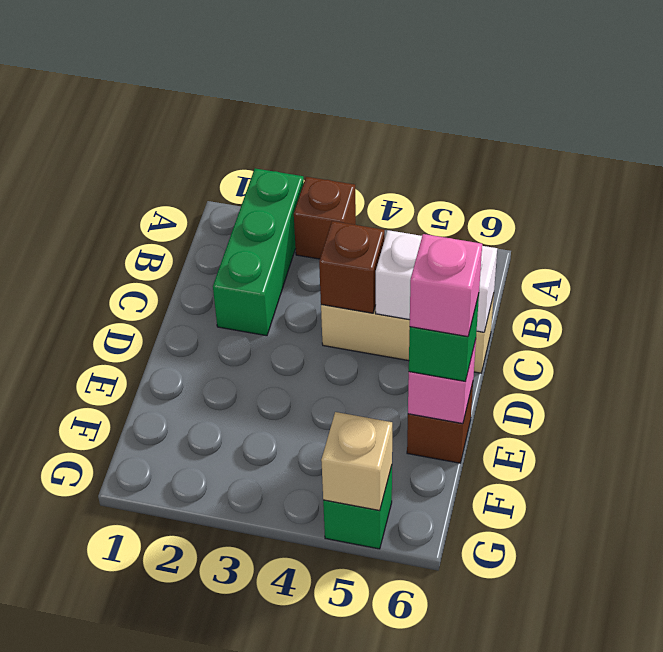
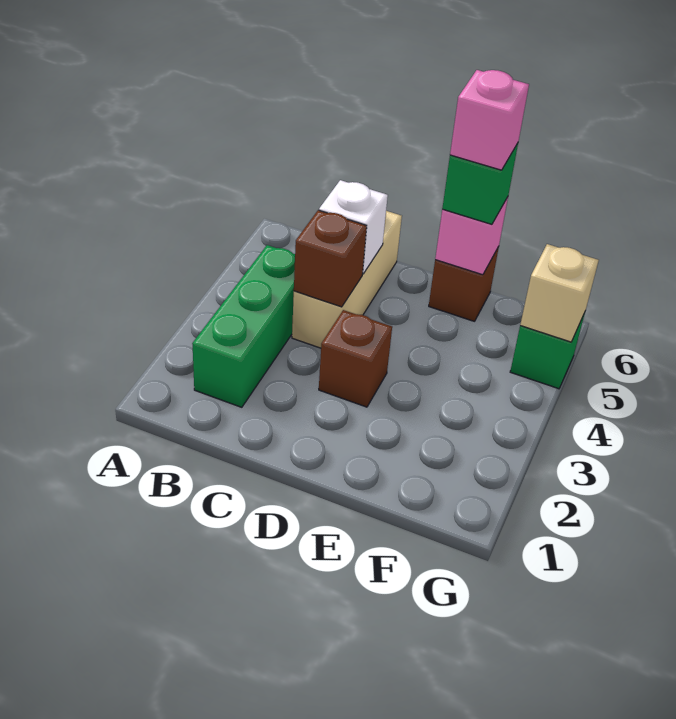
green 1x3 brick [213,168,304,336] -> green 1x3 brick turned to [192,245,295,407]
brown 1x1 brick [294,177,356,259] -> brown 1x1 brick moved to [319,310,392,407]
white 1x2 brick [376,230,497,332] -> white 1x1 brick [319,180,388,274]

